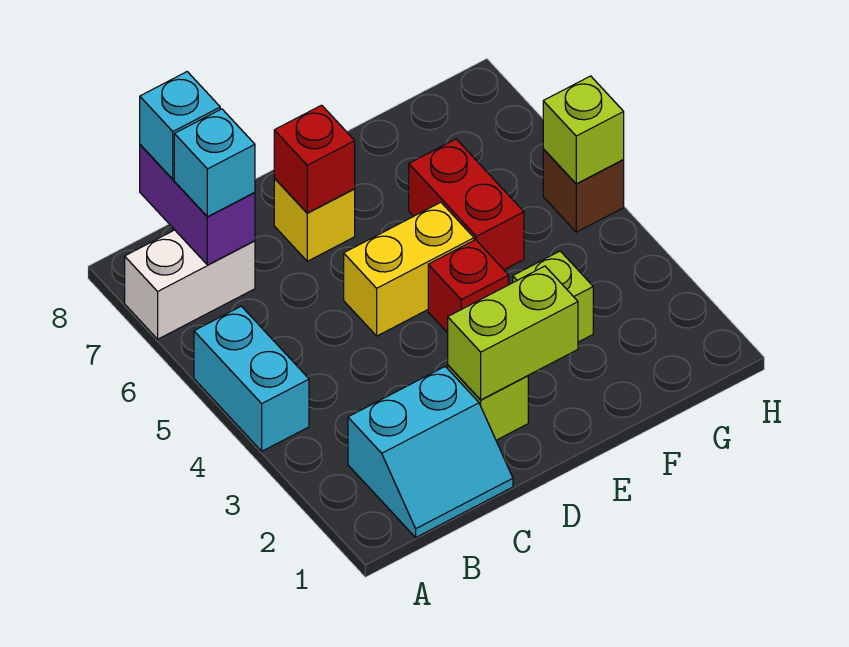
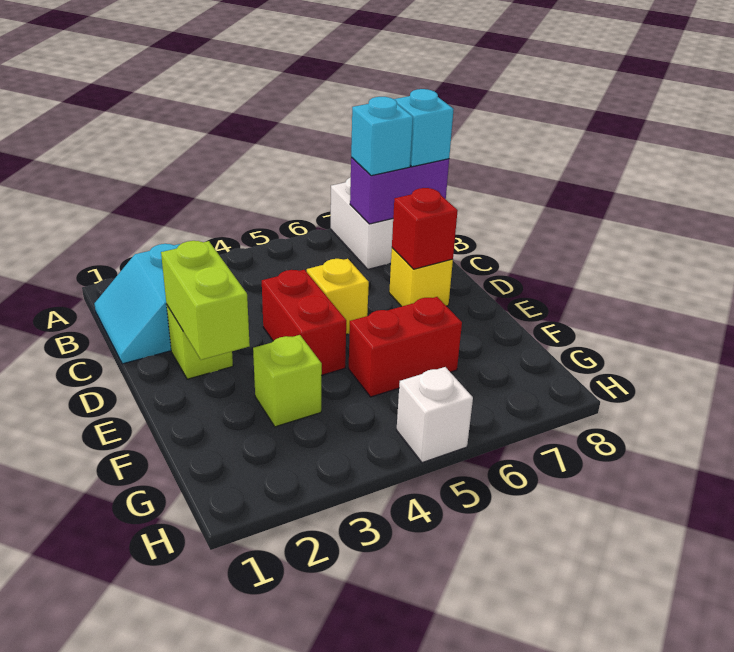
cyan 1x2 brick [194,306,309,451] -> none
yellow 1x2 brick [344,202,474,336] -> yellow 1x1 brick [307,259,369,334]
red 1x1 brick [428,240,509,333] -> red 1x2 brick [262,270,346,375]
brown 1x1 brick [543,149,624,232] -> white 1x1 brick [397,367,473,463]
lime 1x1 brick [543,76,624,184] -> none

